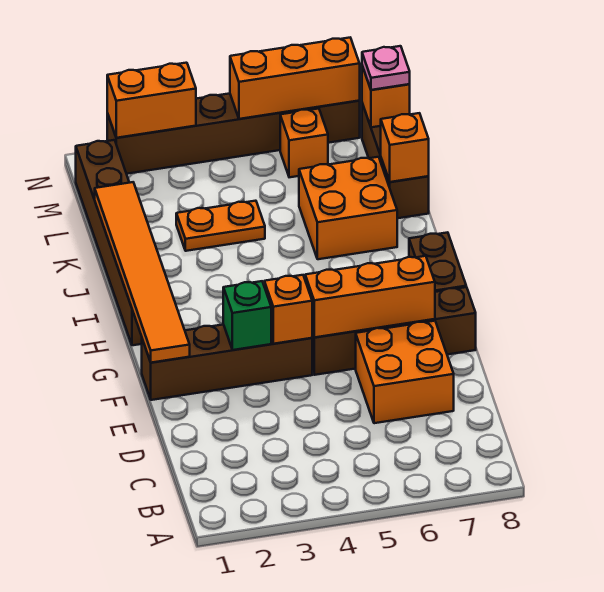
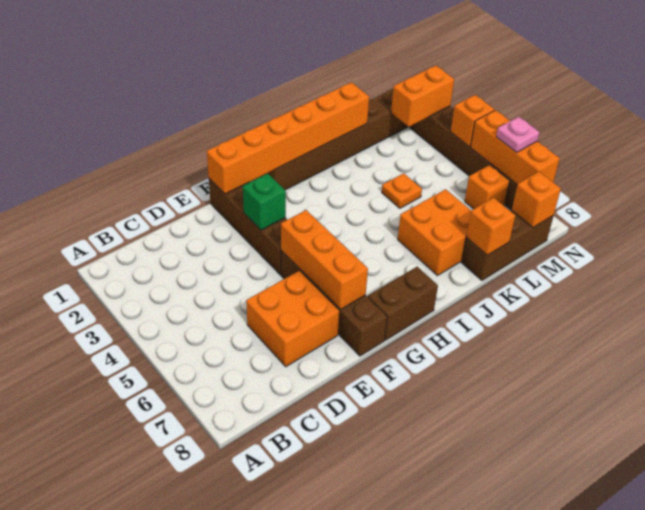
orange 1x6 tile [95,182,190,363] -> orange 1x6 brick [207,82,369,194]
orange 1x1 brick [264,275,312,344] -> orange 1x1 brick moved to [451,95,495,147]
orange 1x2 plate [176,201,265,251] -> orange 1x1 plate [382,173,422,208]
pink 1x1 plate [362,46,410,90] -> pink 1x1 plate moved to [496,117,540,152]
orange 1x2 brick [107,63,196,138] -> orange 1x2 brick turned to [391,66,454,127]

